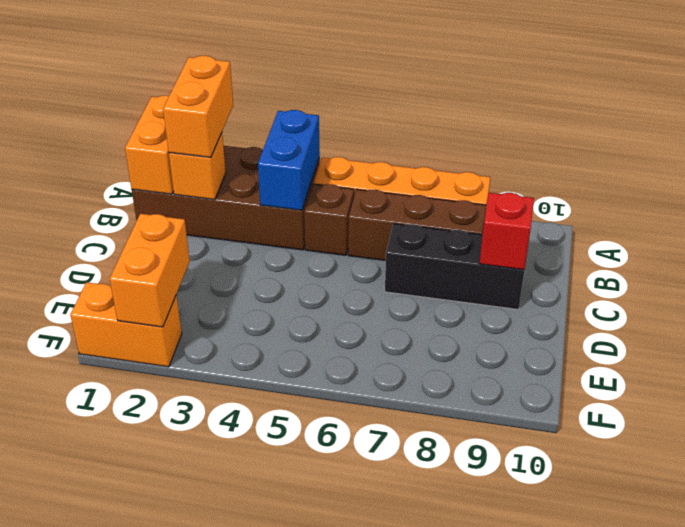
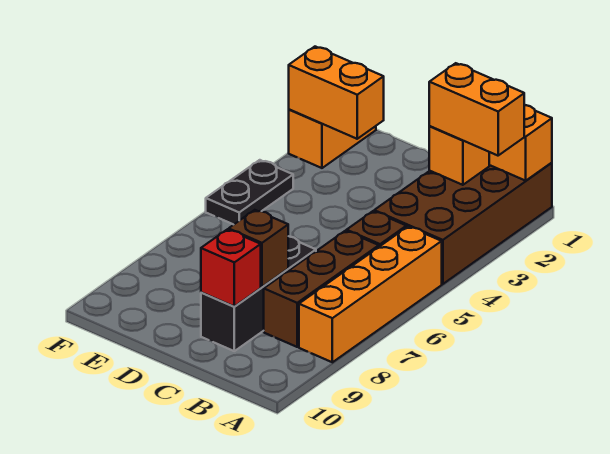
blue 1x2 brick [258,110,320,210] -> none
none -> brown 1x1 brick [229,210,288,287]
none -> black 1x2 plate [206,160,293,225]

